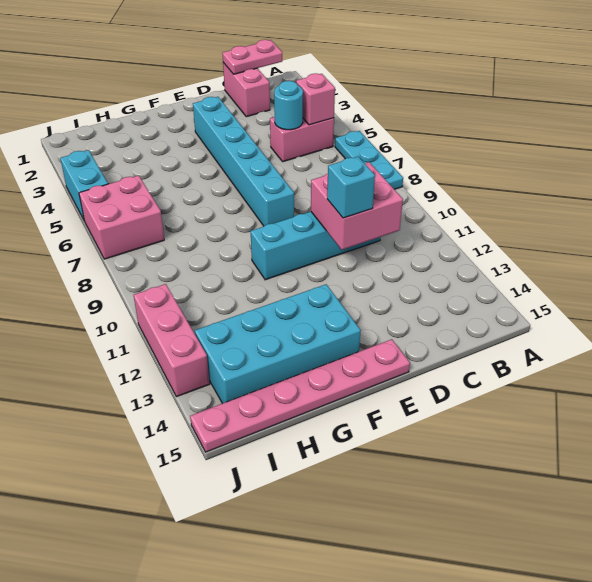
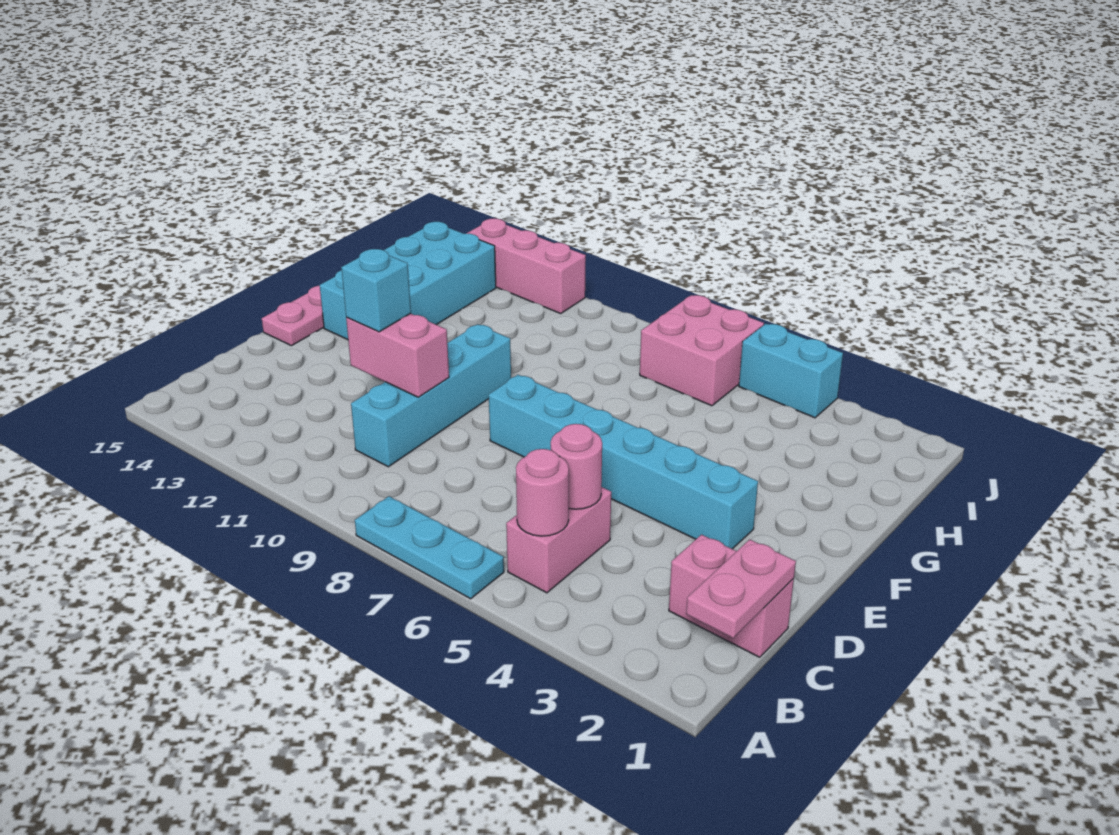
pink 1x1 brick [296,74,335,125] -> pink 1x1 round brick [516,449,569,536]
cyan 1x1 round brick [274,81,303,130] -> pink 1x1 round brick [551,424,602,509]
pink 2x2 brick [311,162,403,250] -> pink 1x2 brick [346,313,449,397]

